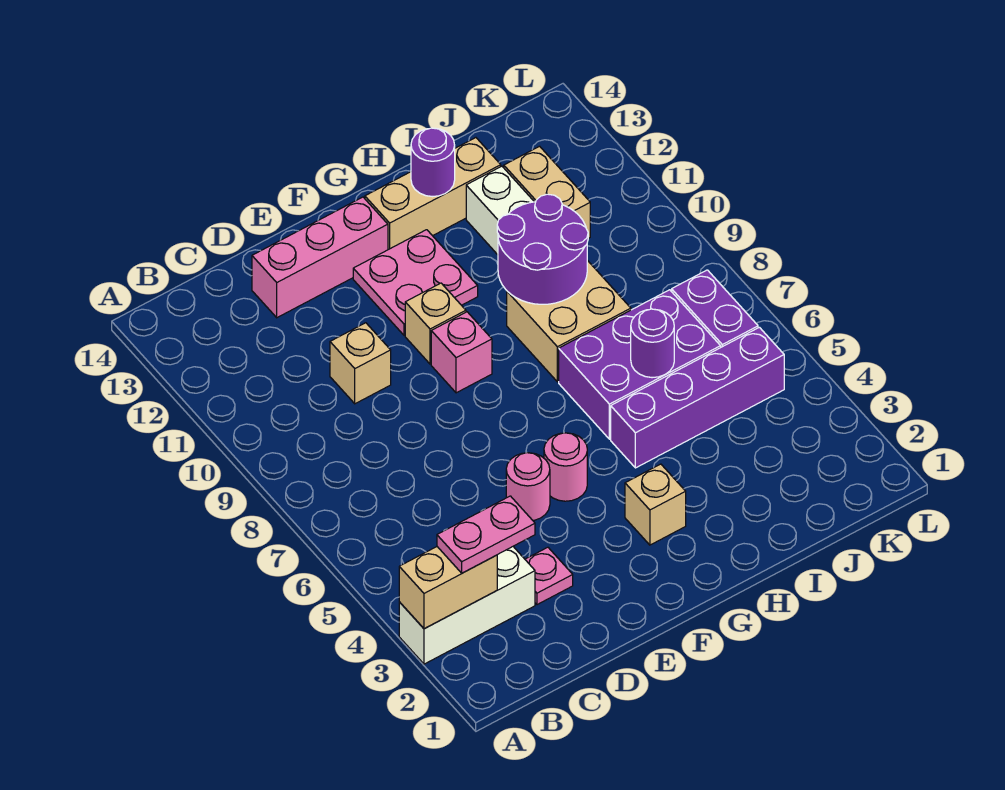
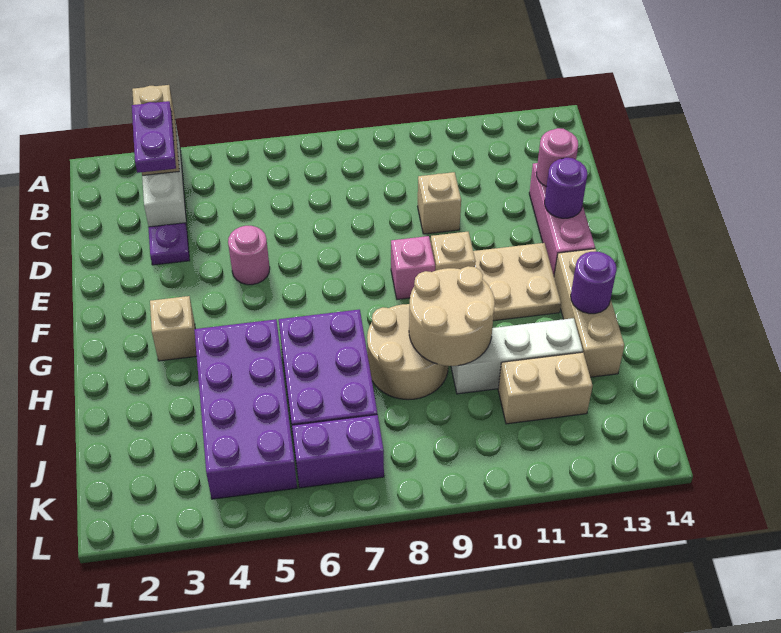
pink 1x2 plate [437,496,535,573] -> purple 1x2 plate [132,101,176,173]
pink 1x1 plate [525,547,573,605] -> purple 1x1 plate [148,223,190,265]
pink 1x1 round brick [544,433,587,501] -> pink 1x1 round brick moved to [536,128,578,187]
pink 2x2 plate [353,230,478,335] -> tan 2x2 plate [473,243,561,321]
purple 1x4 brick [611,327,784,468] -> purple 2x4 brick [194,319,297,499]
tan 2x2 brick [507,260,631,382] -> tan 2x2 round brick [367,304,448,400]
purple 2x2 round brick [497,194,588,304] -> tan 2x2 round brick [409,266,495,366]
purple 1x1 round brick [631,309,674,378] -> purple 1x1 round brick moved to [545,158,587,218]

